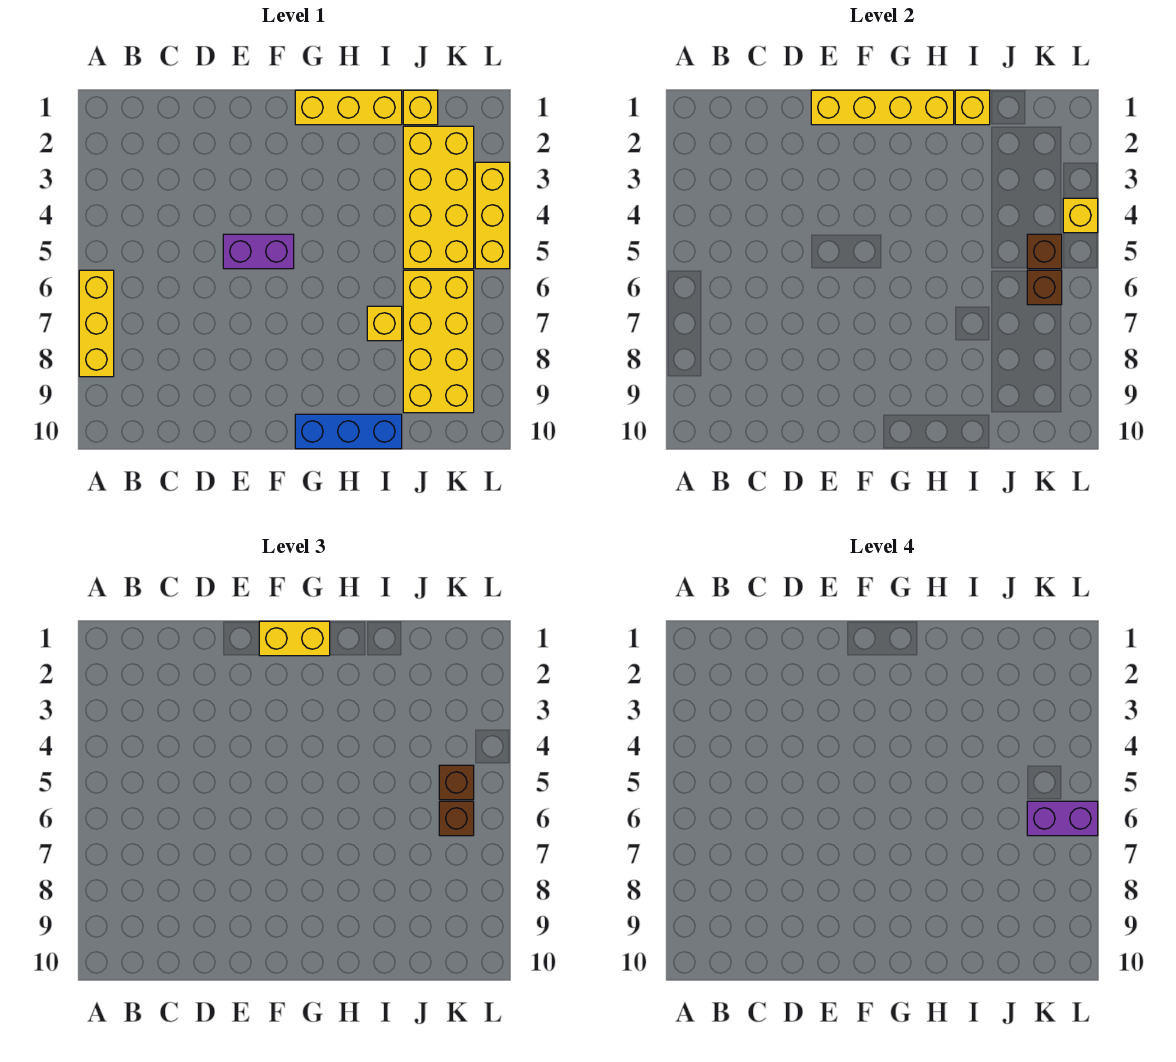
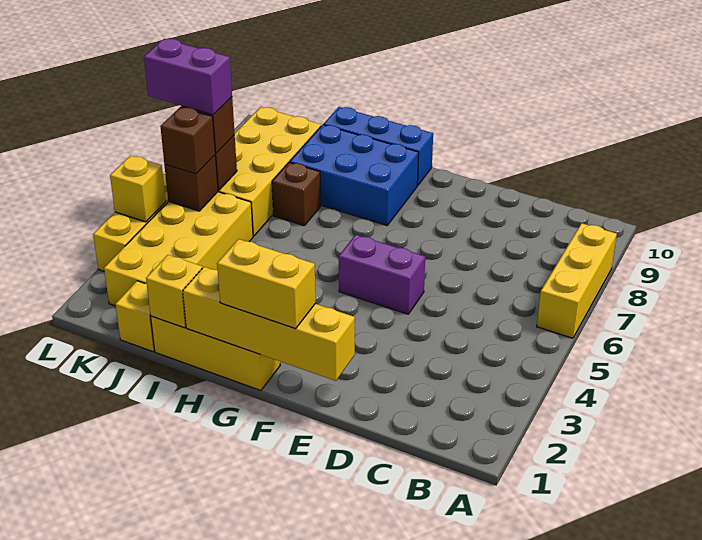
none -> blue 2x3 brick [290,125,419,225]
yellow 1x1 brick [367,306,402,341] -> brown 1x1 brick [272,162,321,226]

